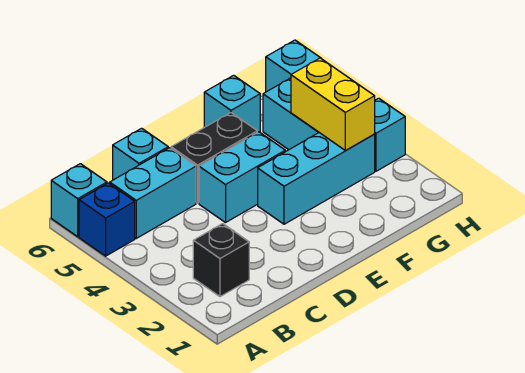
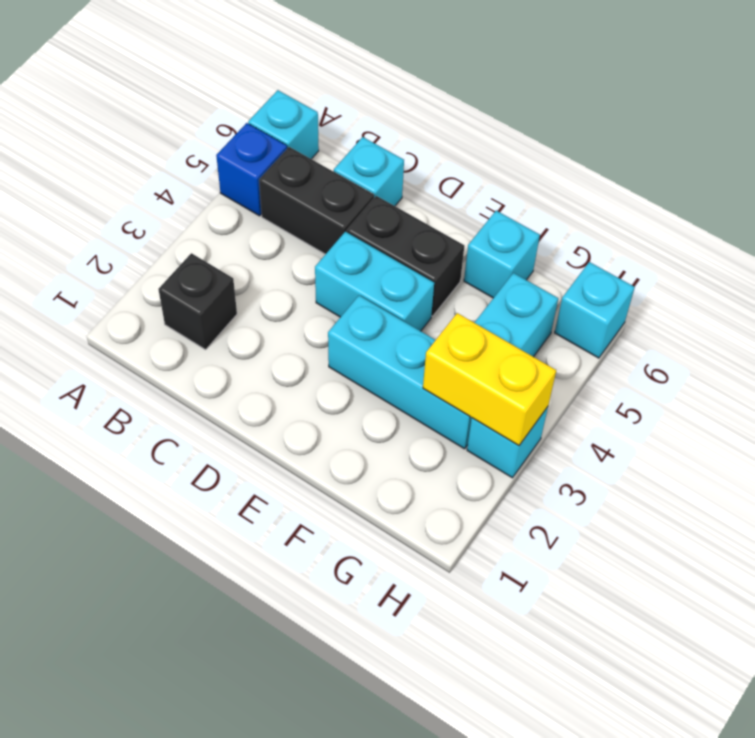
cyan 1x2 brick [110,148,196,238] -> black 1x2 brick [259,147,374,254]
yellow 1x2 brick [291,58,375,151] -> yellow 1x2 brick turned to [423,313,556,445]

